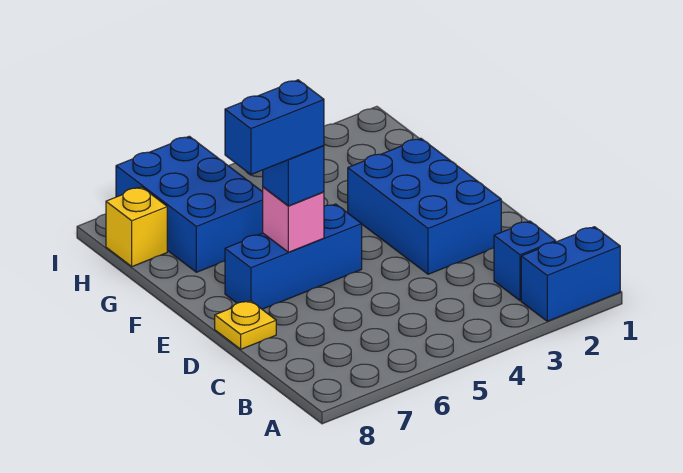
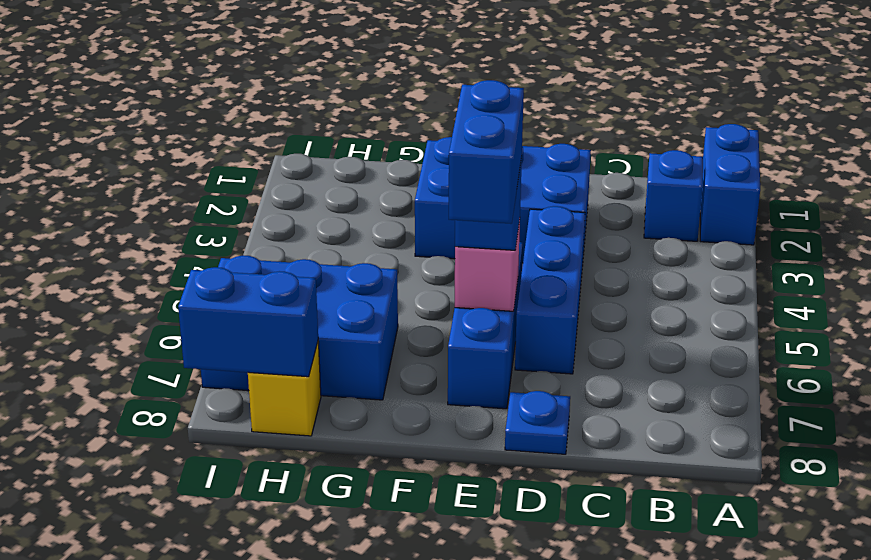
none -> blue 1x3 brick [515,206,585,374]
yellow 1x1 plate [215,301,276,349] -> blue 1x1 plate [505,391,570,454]
none -> blue 1x2 brick [178,267,318,377]

